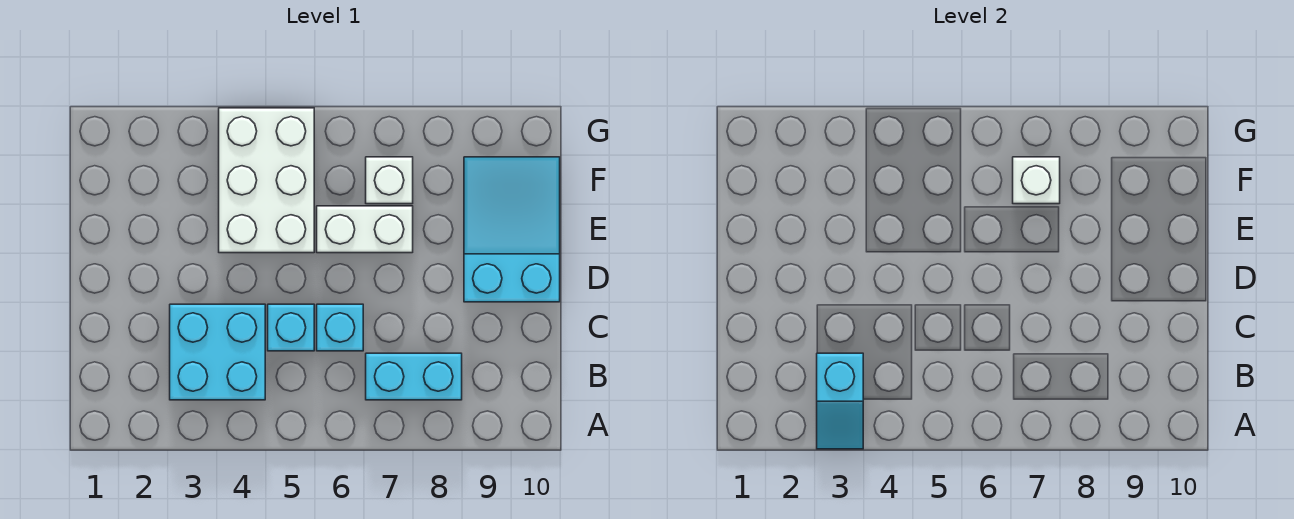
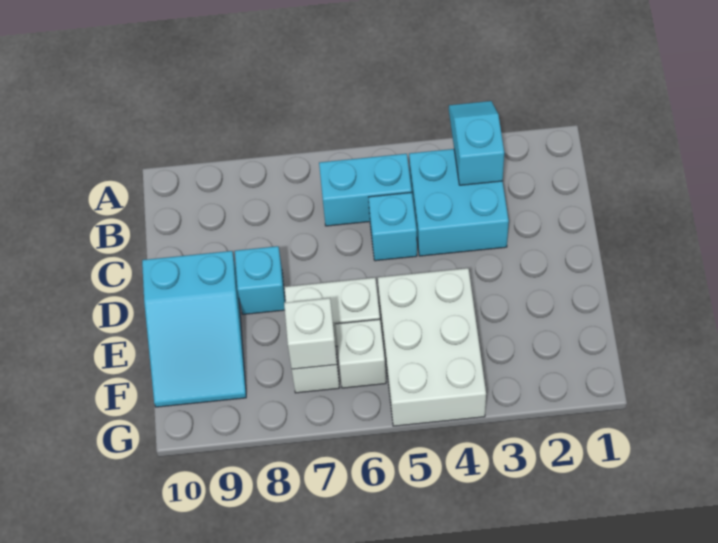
cyan 1x2 brick [366,353,462,400] -> cyan 1x2 brick moved to [319,154,412,226]
cyan 1x1 brick [317,304,363,351] -> cyan 1x1 brick moved to [235,246,285,314]
none -> white 1x1 brick [335,319,386,388]

